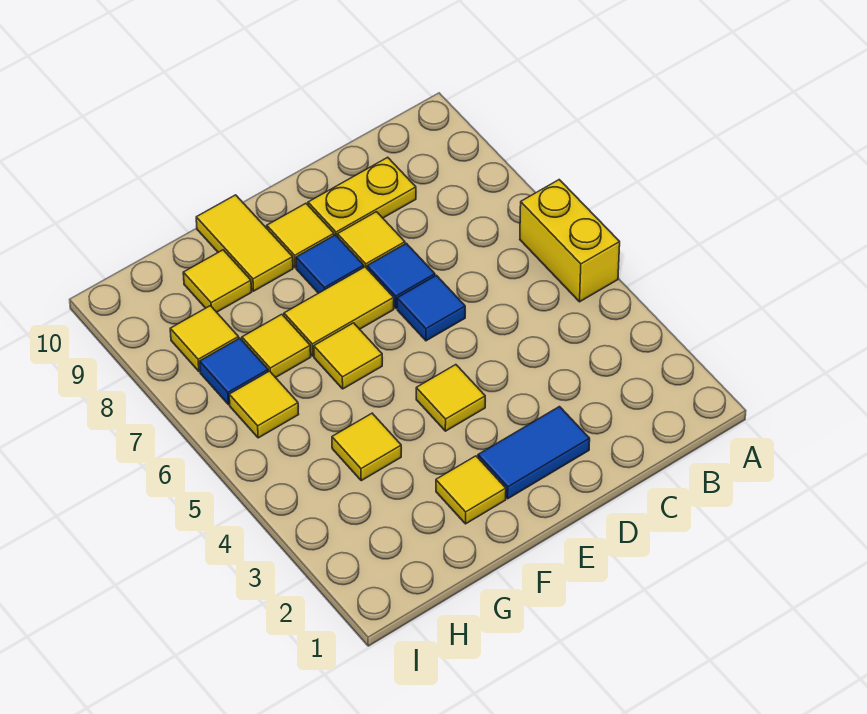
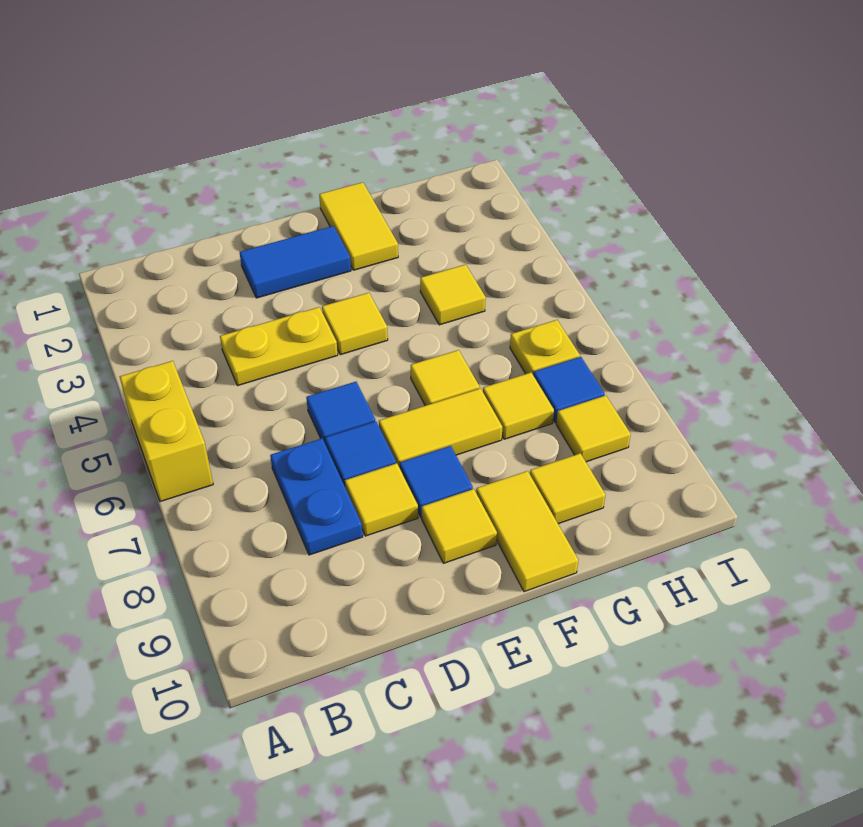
none -> blue 1x2 plate [270,439,363,555]
yellow 1x2 plate [308,157,416,237] -> yellow 1x2 plate moved to [220,307,338,386]
yellow 1x1 tile [436,456,506,524] -> yellow 1x2 tile [319,182,398,270]
yellow 1x1 tile [229,371,299,438] -> yellow 1x1 plate [510,320,580,374]

